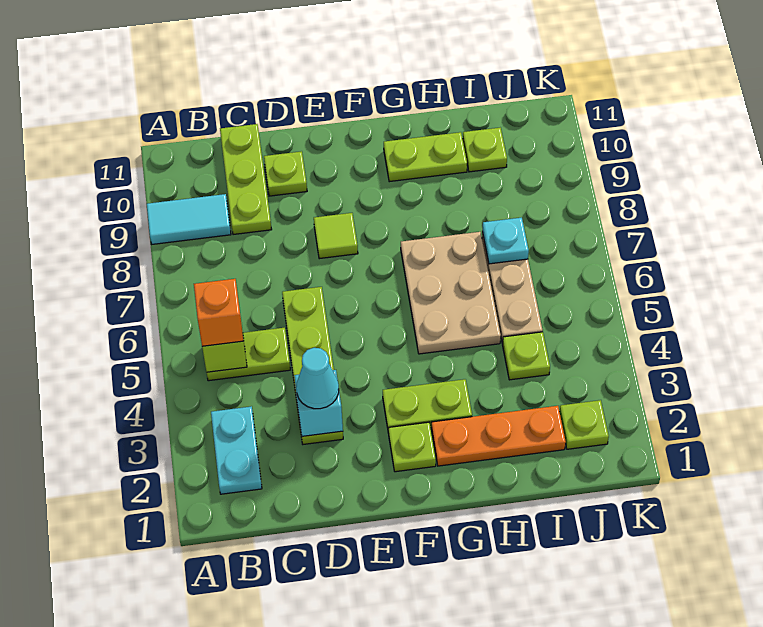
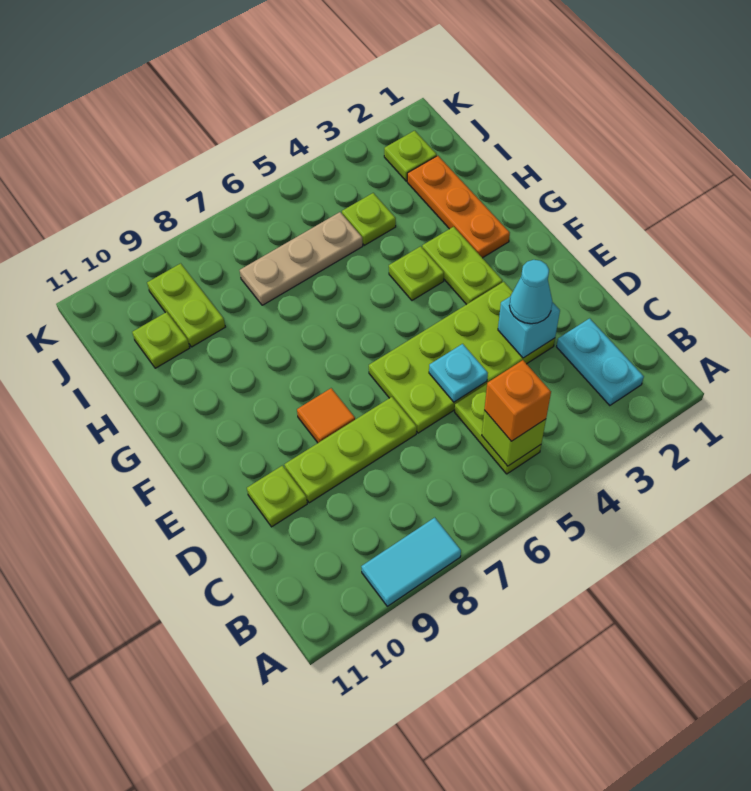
cyan 1x2 tile [147,194,231,244] -> cyan 1x2 tile turned to [361,518,461,606]
cyan 1x2 plate [211,406,262,494] -> cyan 1x2 plate turned to [557,318,644,405]
lime 1x3 plate [220,124,272,235] -> lime 1x3 plate moved to [284,397,417,503]
lime 1x4 plate [282,287,343,444] -> lime 2x4 plate [369,282,555,433]
lime 1x1 tile [314,213,358,259] -> orange 1x1 tile [297,388,355,443]
lime 1x1 plate [389,422,436,472] -> lime 1x1 plate moved to [389,246,444,300]
tan 2x3 plate [401,232,501,354] -> none
lime 1x2 plate [384,132,467,182] -> lime 1x2 plate moved to [147,263,225,347]
cyan 1x1 plate [482,218,529,264] -> cyan 1x1 plate moved to [429,344,488,402]

